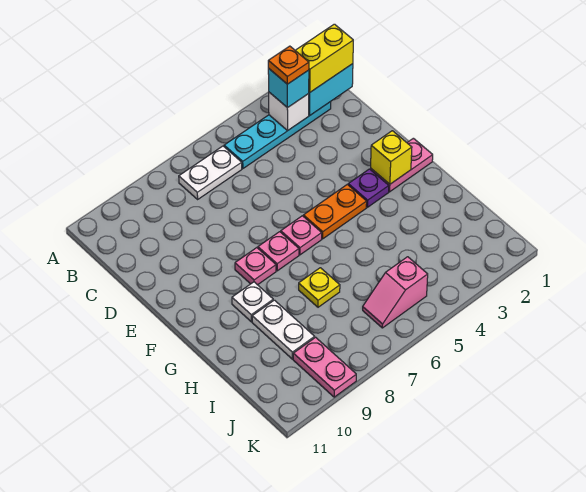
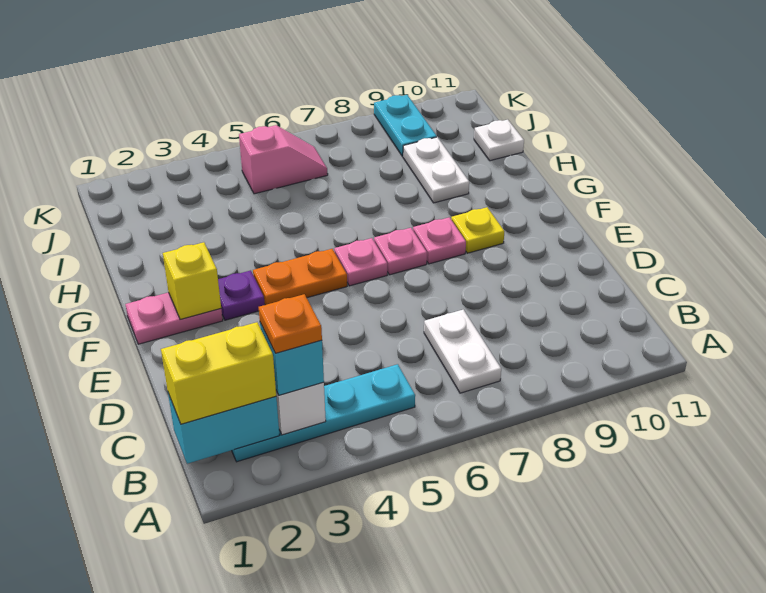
white 1x2 plate [179,146,242,199] -> white 1x2 plate turned to [424,310,501,393]
white 1x1 plate [232,282,273,322] -> white 1x1 plate moved to [474,120,524,161]
yellow 1x1 plate [299,268,340,307] -> yellow 1x1 plate moved to [451,207,504,253]
pink 1x2 plate [293,337,356,397] -> cyan 1x2 plate [374,95,437,156]

